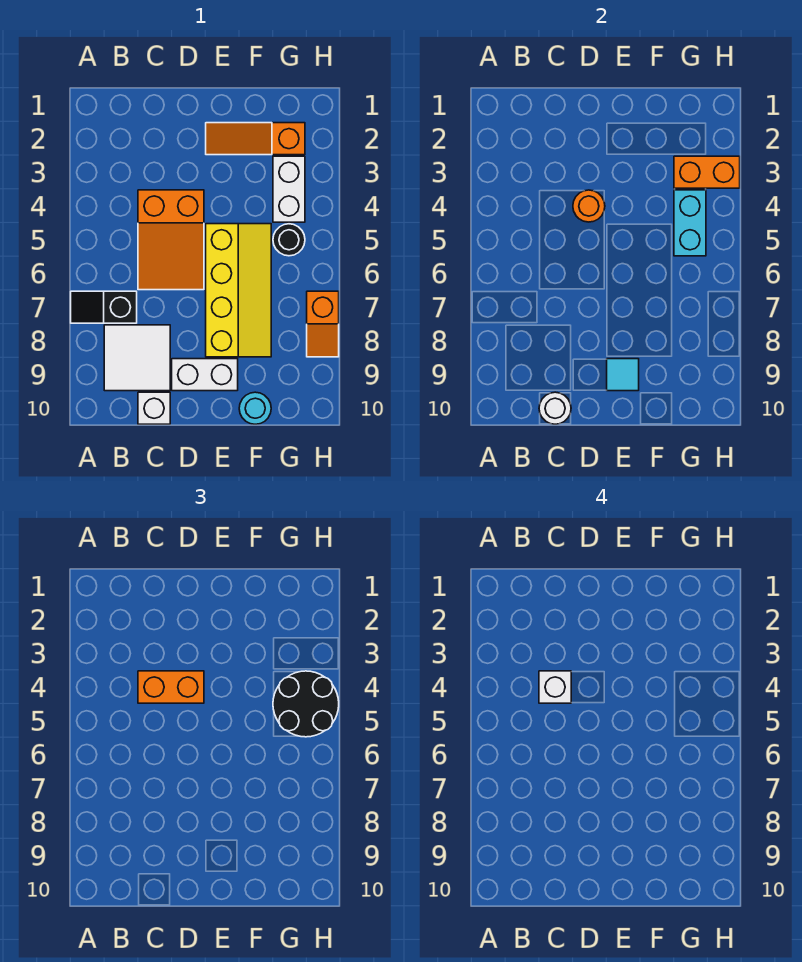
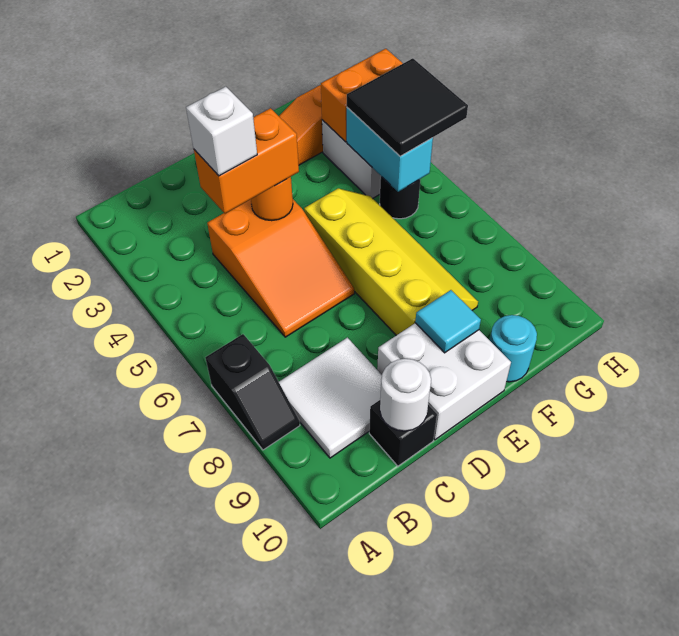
black 1x2 slope [71,291,137,323] -> black 1x2 slope turned to [205,334,300,450]
white 1x1 brick [138,392,170,424] -> black 1x1 brick [369,400,437,466]
white 1x2 brick [172,359,238,391] -> white 2x2 brick [377,323,511,440]
black 2x2 round brick [273,671,339,737] -> black 2x2 tile [347,58,468,156]
orange 1x2 slope [307,291,339,357] -> none

